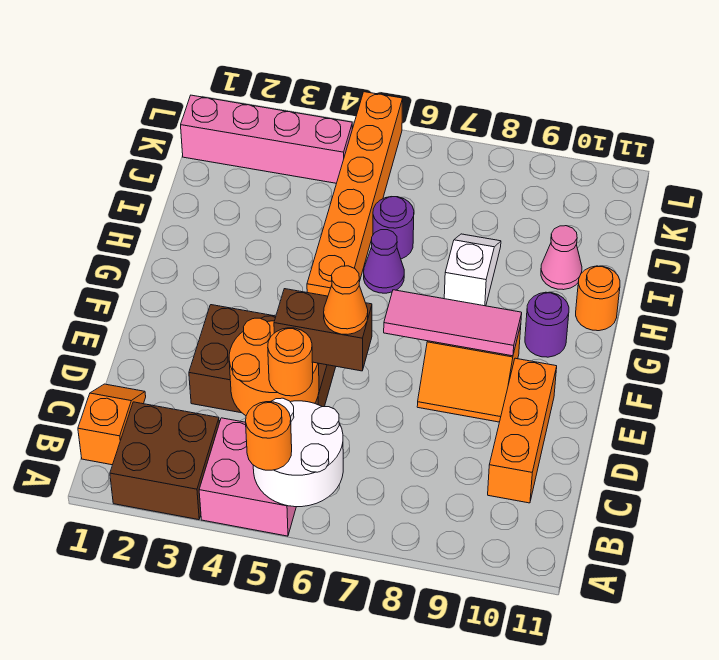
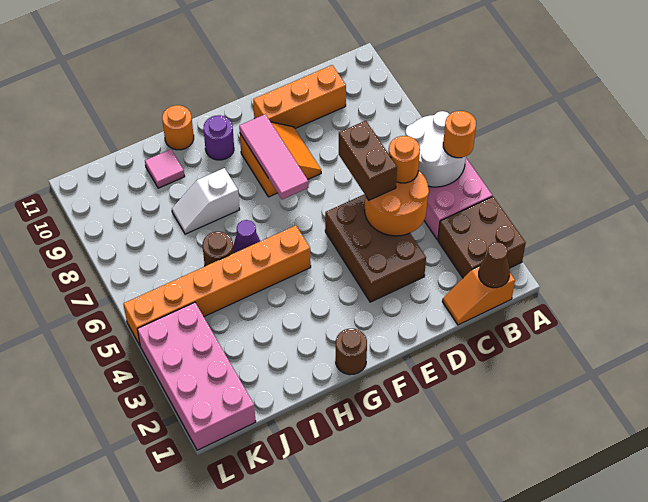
none -> brown 1x1 cone [479,242,510,288]
orange 1x1 cone [324,266,368,334] -> none
none -> brown 1x1 round brick [336,329,367,375]
purple 1x1 round brick [373,197,414,259] -> brown 1x1 round brick [203,232,234,266]
pink 1x1 cone [541,226,582,290] -> pink 1x1 tile [145,149,185,188]
pink 1x4 brick [181,95,352,183] -> pink 2x4 brick [137,302,256,450]

